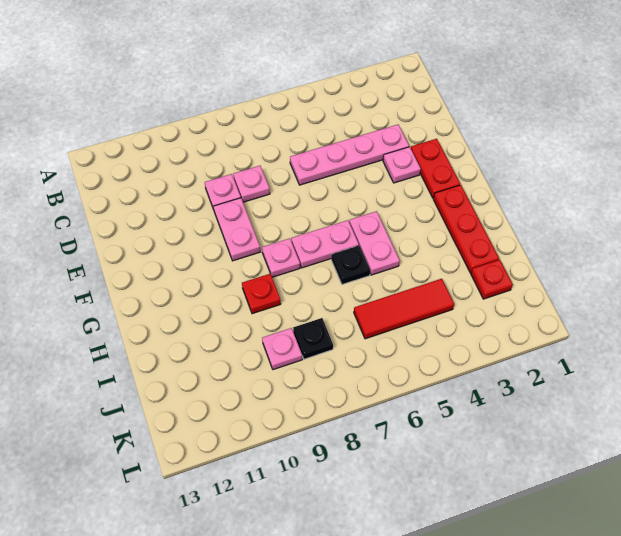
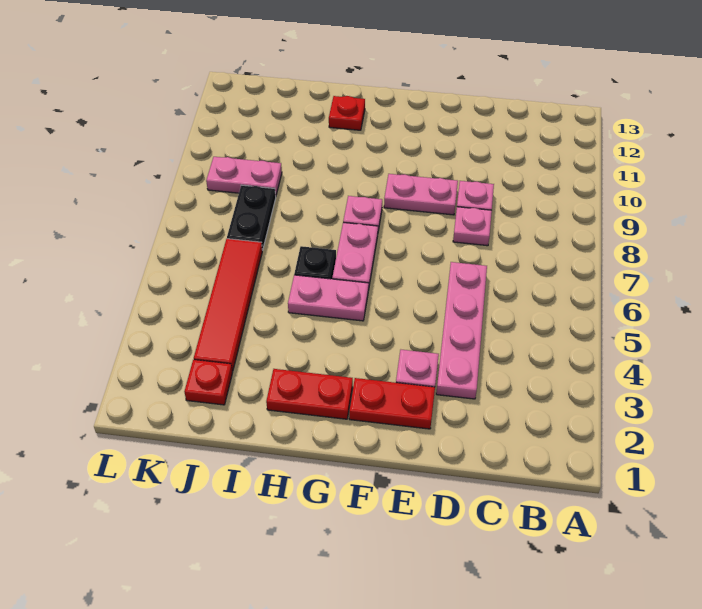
red 1x3 plate [433,185,499,273] -> red 1x2 plate [266,369,353,419]
red 1x1 plate [242,274,281,314] -> red 1x1 plate moved to [329,96,365,130]
red 1x3 tile [354,279,454,339] -> red 1x4 tile [194,239,262,371]
black 1x1 plate [293,318,333,359] -> black 1x2 plate [227,185,276,250]
pink 1x1 plate [262,328,302,370] -> pink 1x2 plate [206,157,282,196]

